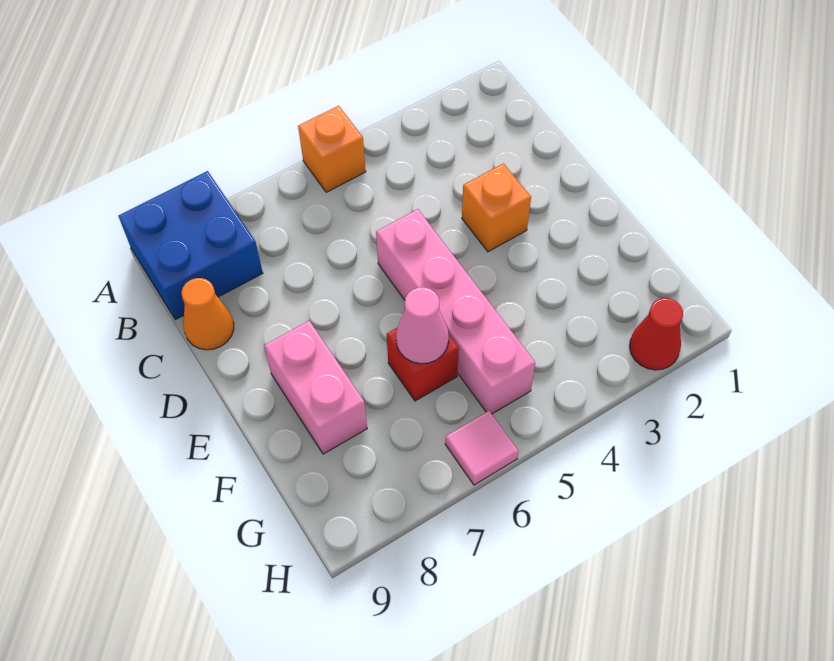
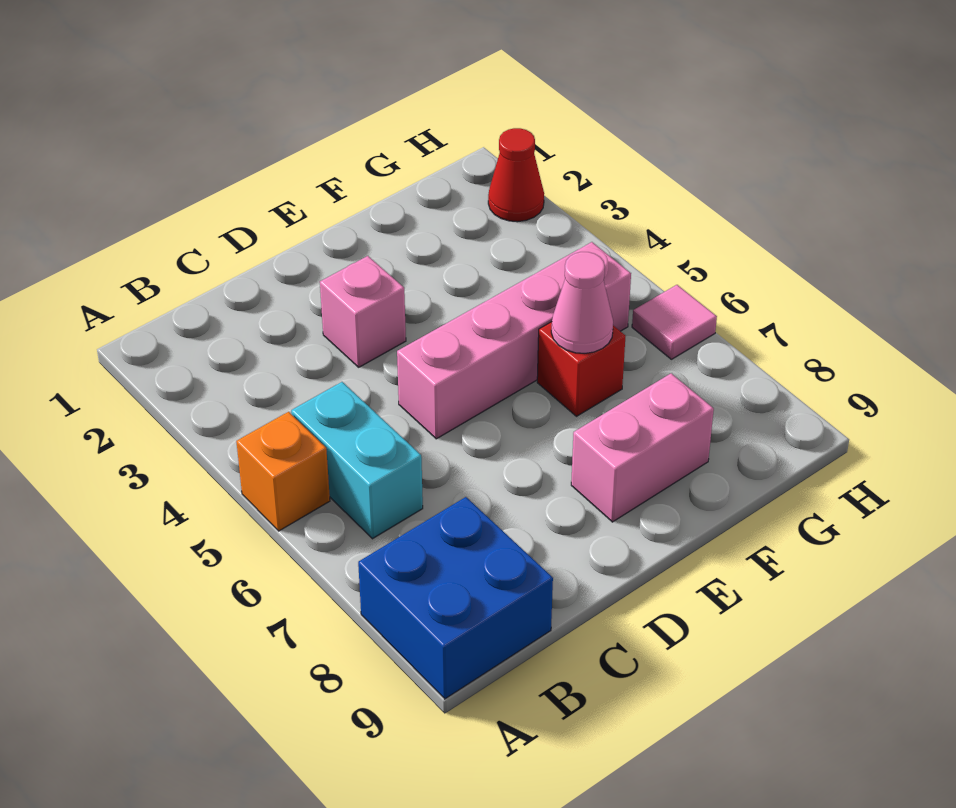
none -> cyan 1x2 brick [291,382,423,539]
orange 1x1 cone [181,278,234,350] -> none
orange 1x1 brick [462,163,531,252] -> pink 1x1 brick [320,256,406,367]

